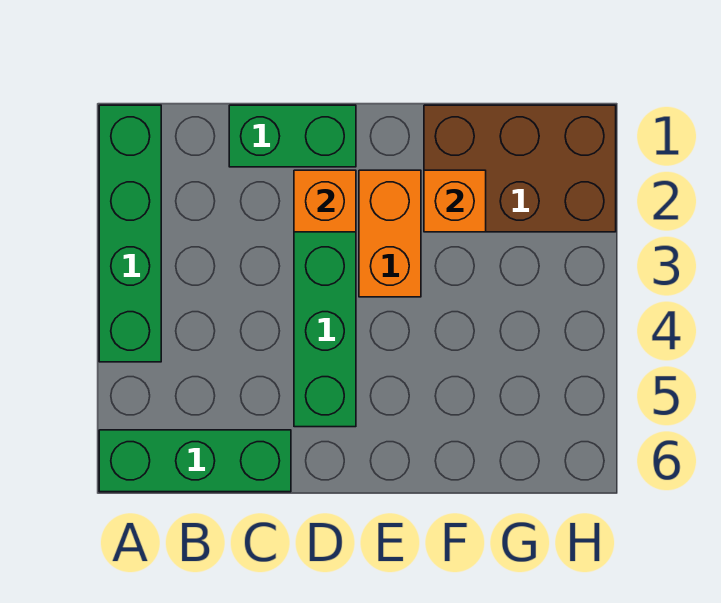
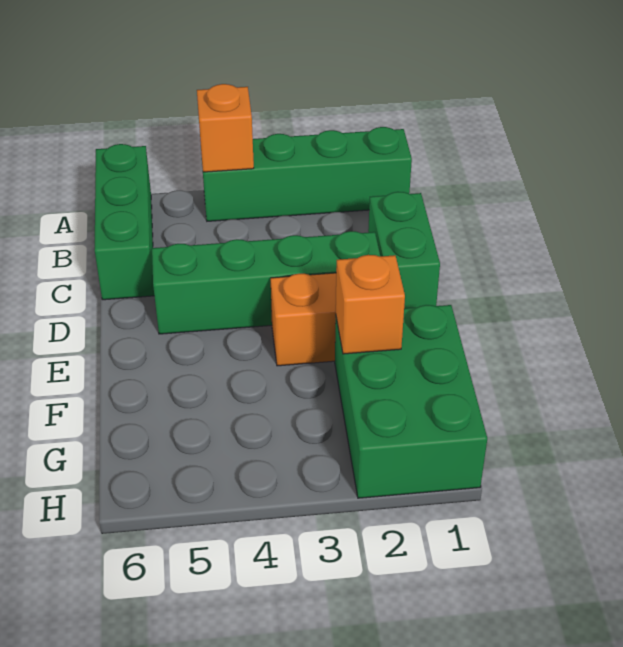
orange 1x1 brick [294,170,356,232] -> orange 1x1 brick moved to [197,84,254,172]
brown 2x3 brick [424,105,616,232] -> green 2x3 brick [335,305,487,498]

